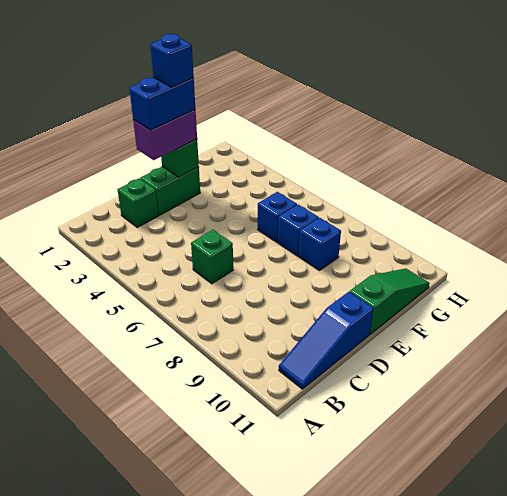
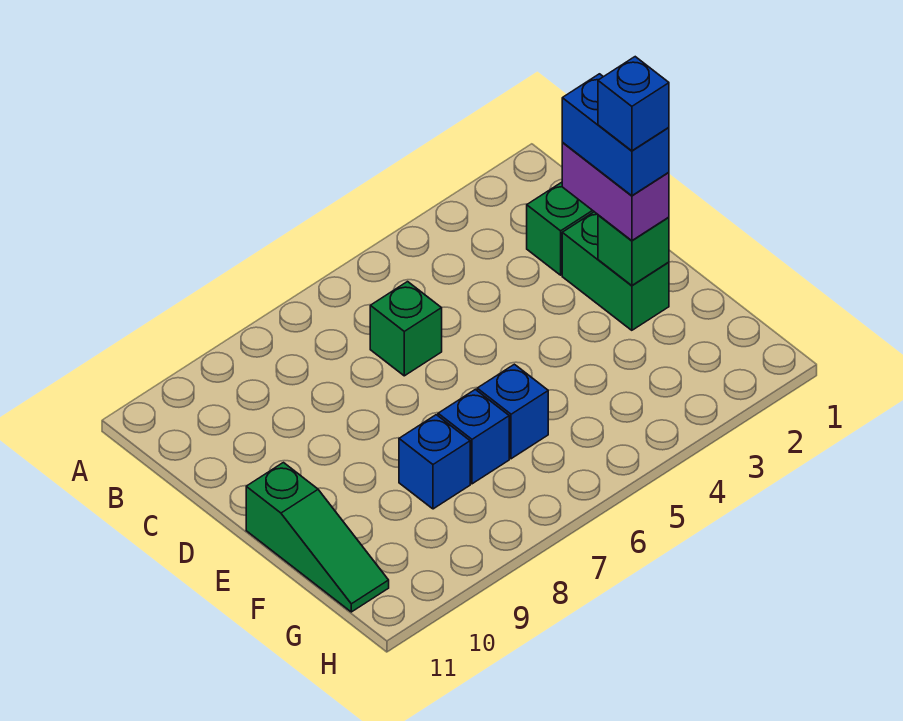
blue 1x3 slope [279,292,373,389] -> none

